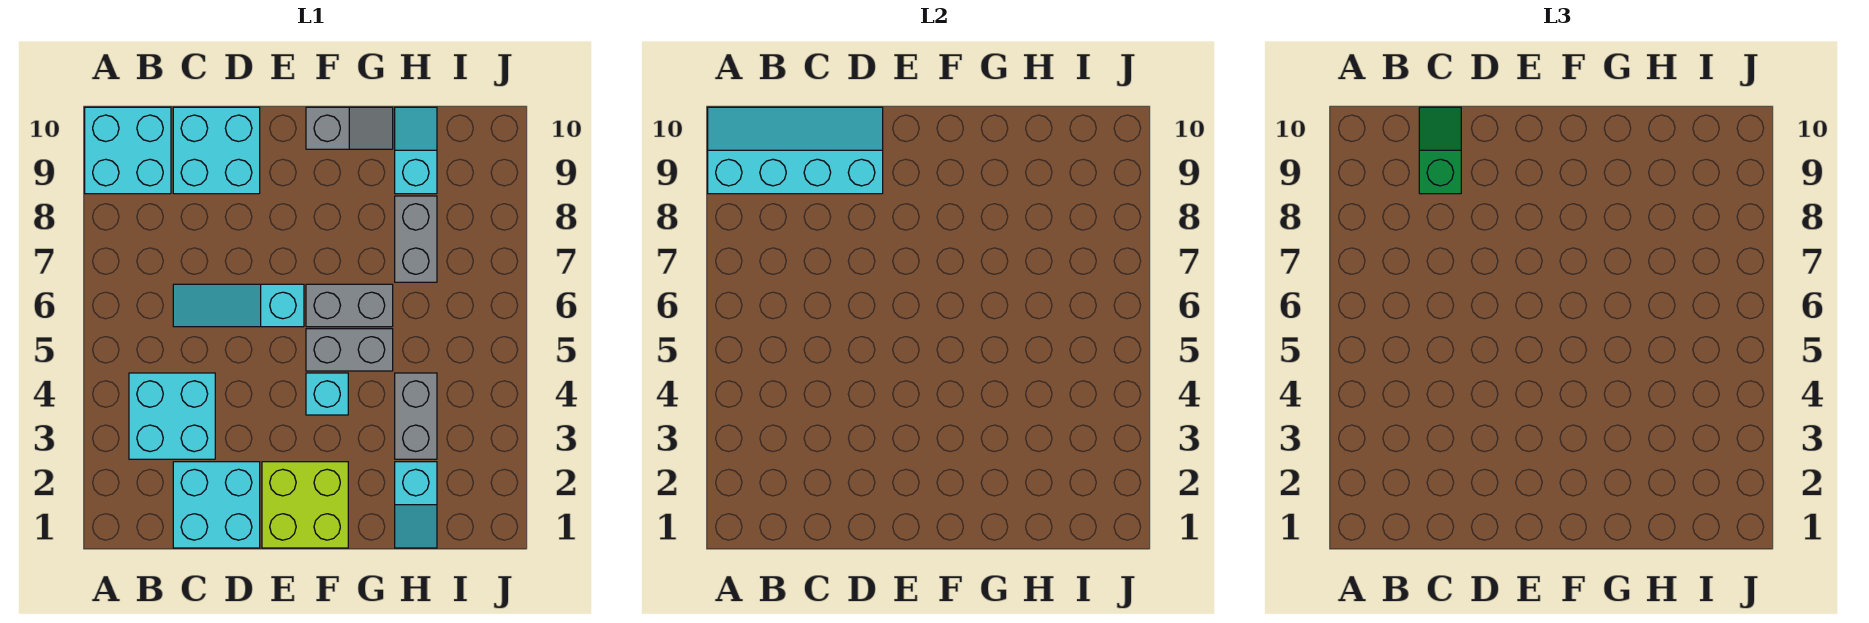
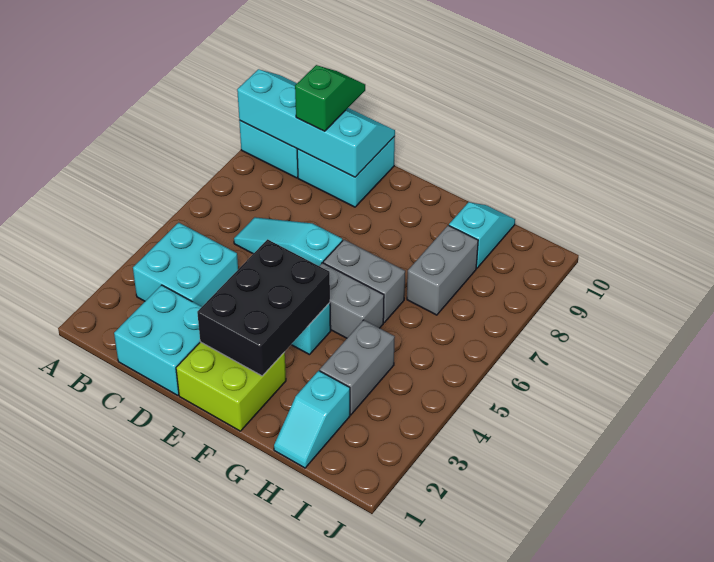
none -> black 2x3 brick [197,239,330,376]
grey 1x2 slope [306,107,393,149] -> none

